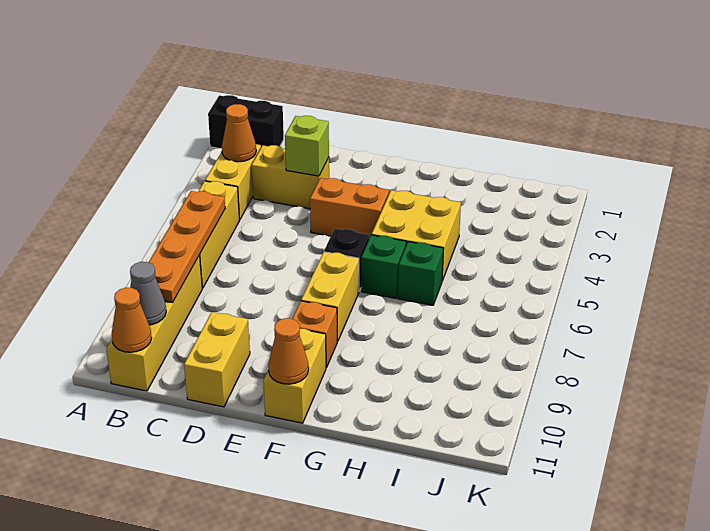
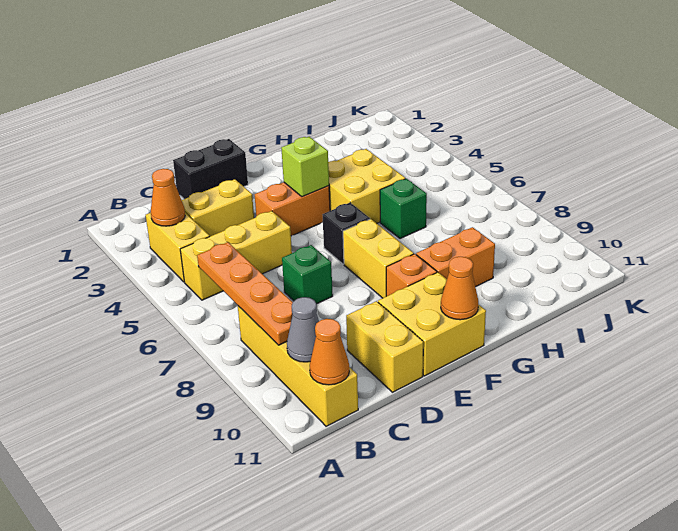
black 1x2 brick [208,95,284,148] -> black 1x2 brick moved to [173,139,248,199]
yellow 1x3 brick [199,181,239,288] -> yellow 1x3 brick turned to [180,211,292,300]
lime 1x1 brick [285,116,329,176] -> lime 1x1 brick moved to [281,137,329,197]
yellow 1x2 brick [263,329,326,423] -> yellow 2x2 brick [378,272,486,376]
green 1x1 brick [361,235,406,298] -> green 1x1 brick moved to [282,245,333,304]
none -> orange 1x2 brick [416,227,495,287]

